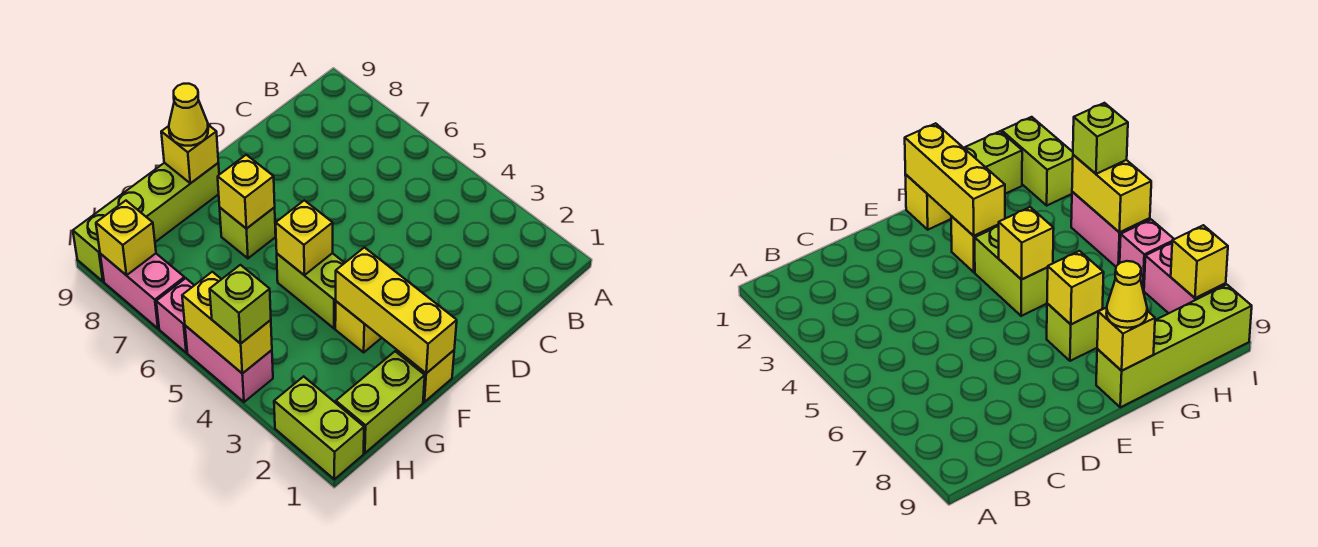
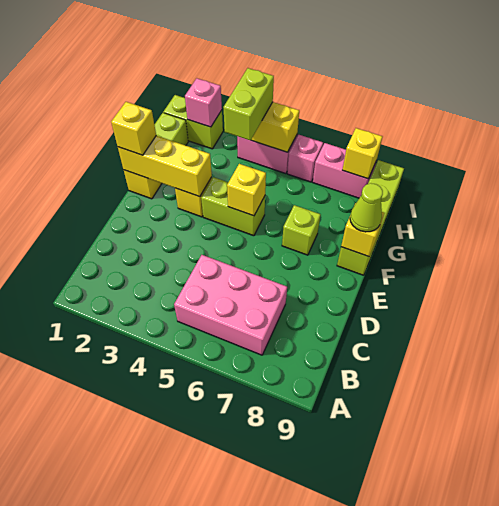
none -> pink 2x3 brick [174,255,287,355]
yellow 1x1 brick [218,155,275,229] -> yellow 1x1 brick moved to [111,102,156,155]
yellow 1x1 cone [169,84,208,146] -> lime 1x1 cone [350,183,383,232]
none -> pink 1x1 brick [185,78,222,127]
lime 1x1 brick [210,265,271,344] -> lime 1x2 brick [223,68,274,140]

